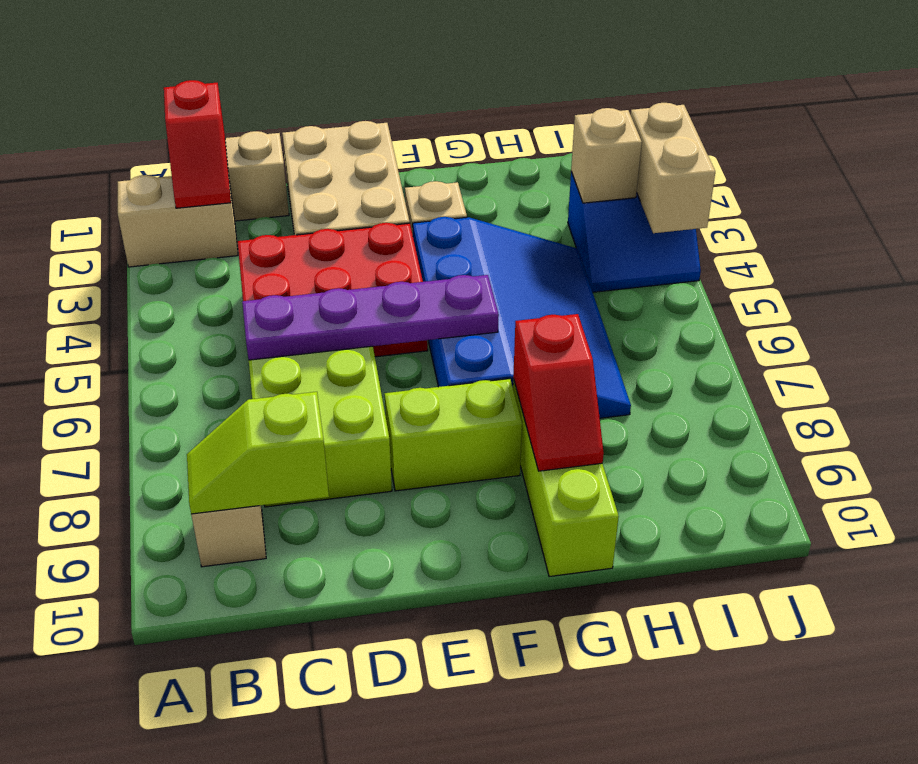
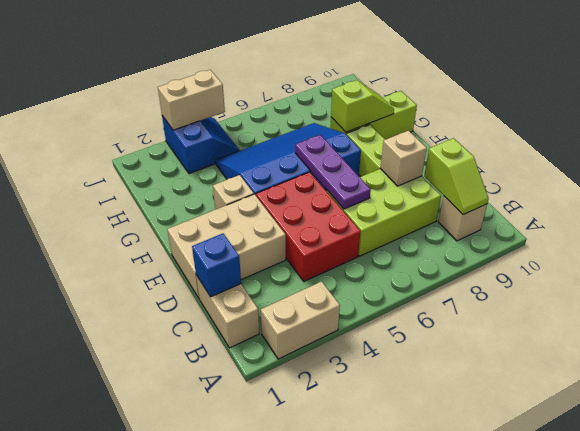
tan 1x2 brick [118,175,238,267] -> tan 1x2 brick turned to [261,281,340,359]
red 1x2 slope [164,80,231,208] -> none
none -> blue 1x1 brick [192,233,241,297]
purple 1x4 plate [242,275,499,360] -> purple 1x3 plate [295,135,371,209]
red 1x2 slope [513,314,604,471] -> lime 1x2 slope [331,80,394,132]
tan 1x1 brick [571,108,642,203] -> tan 1x1 brick moved to [380,131,427,186]

